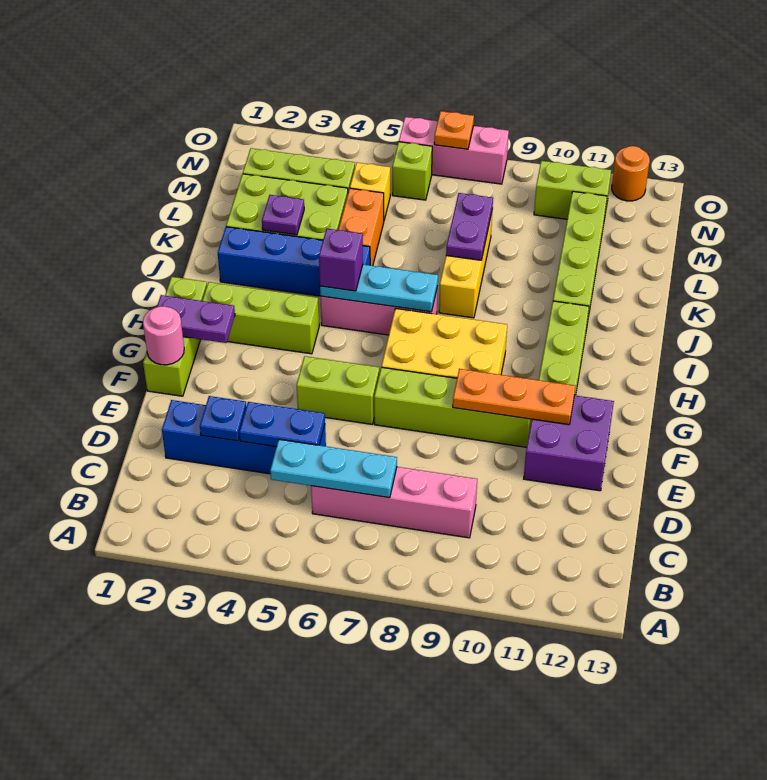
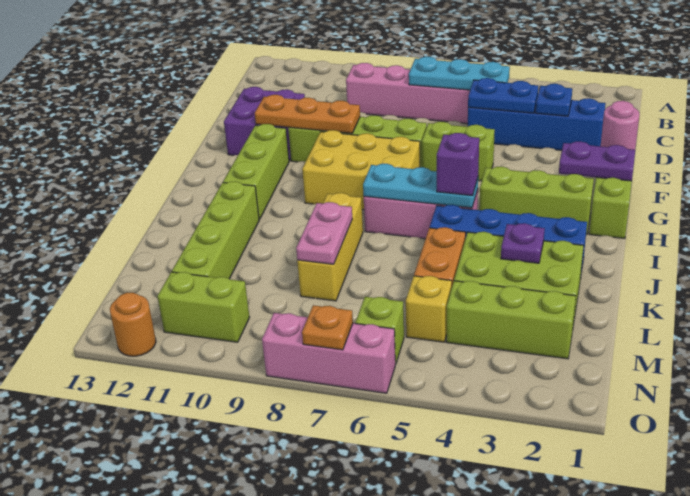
purple 1x2 plate [446,193,493,260] -> pink 1x2 plate [296,202,352,264]

